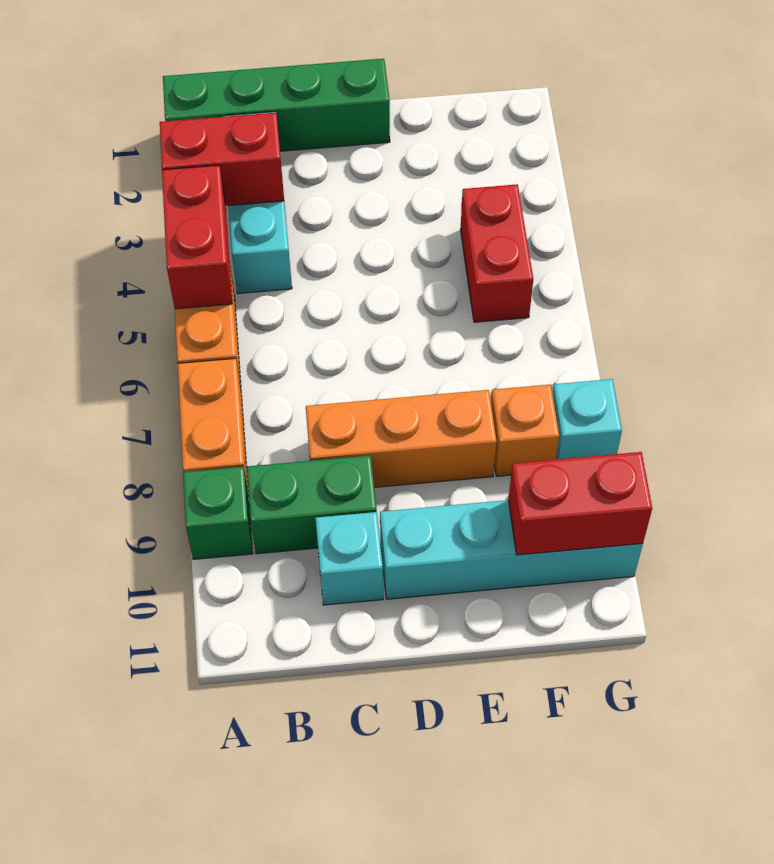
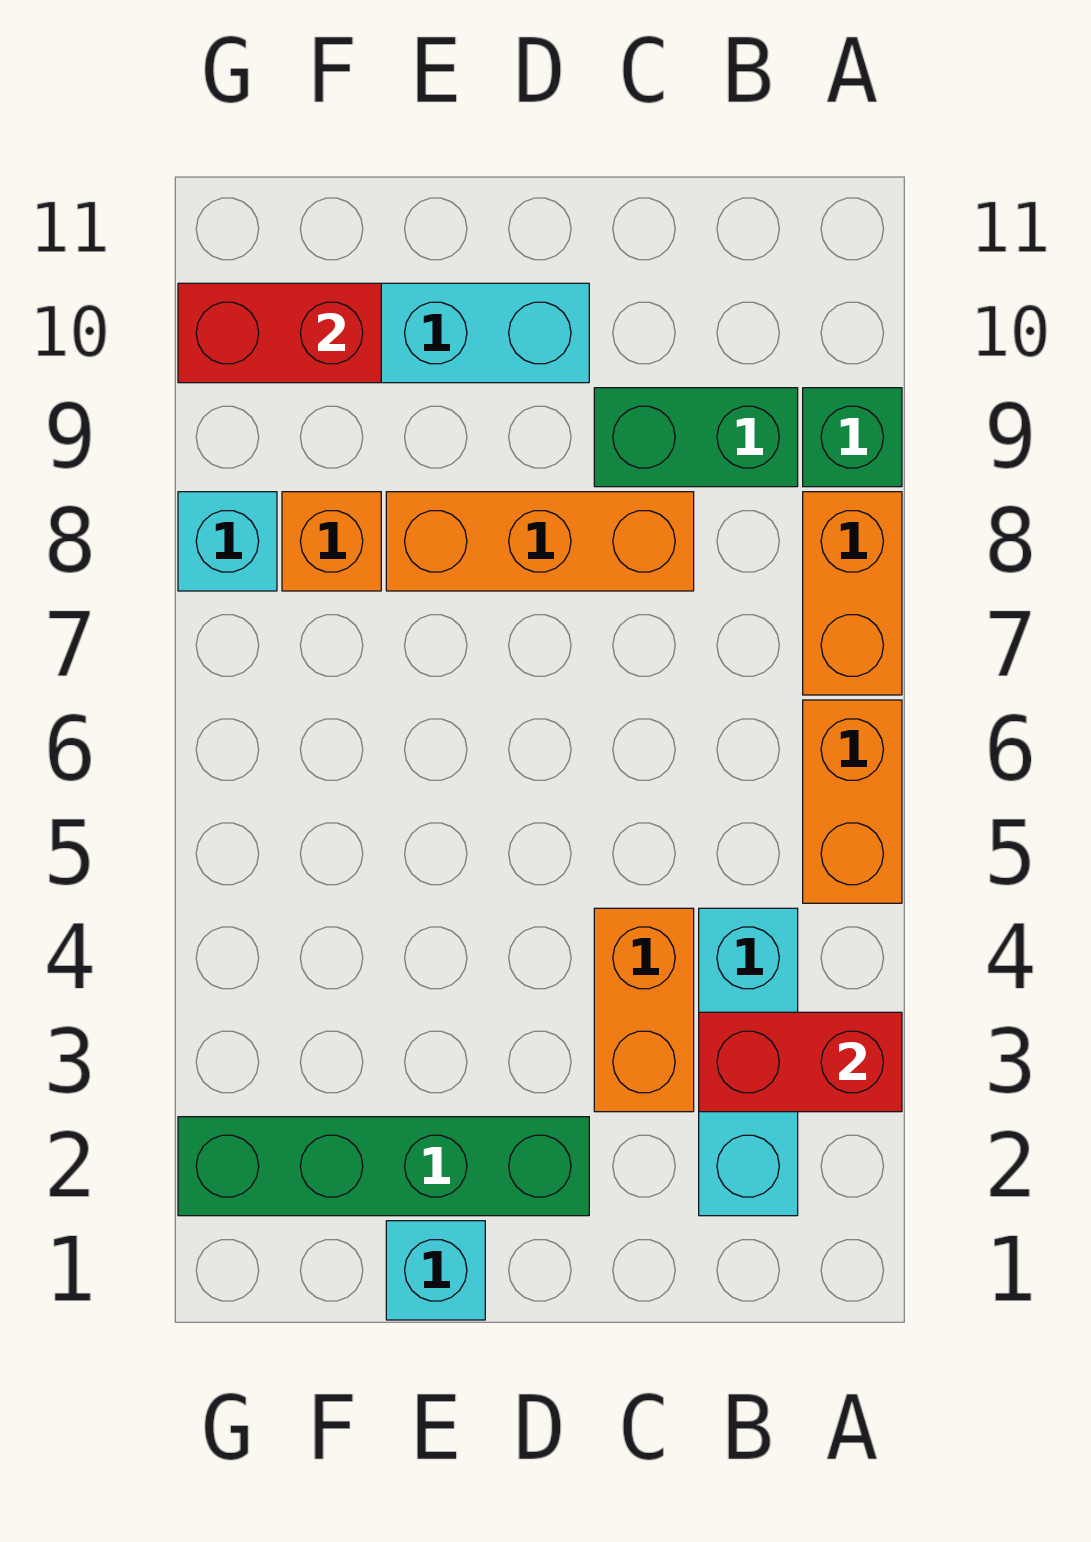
green 1x4 brick [163,59,390,151] -> green 1x4 brick moved to [178,1117,589,1216]
red 1x2 brick [162,165,232,309] -> none
none -> orange 1x2 brick [594,908,694,1112]
cyan 1x1 brick [316,512,383,605] -> cyan 1x1 brick moved to [386,1221,485,1320]
red 1x2 brick [461,184,533,322] -> none

